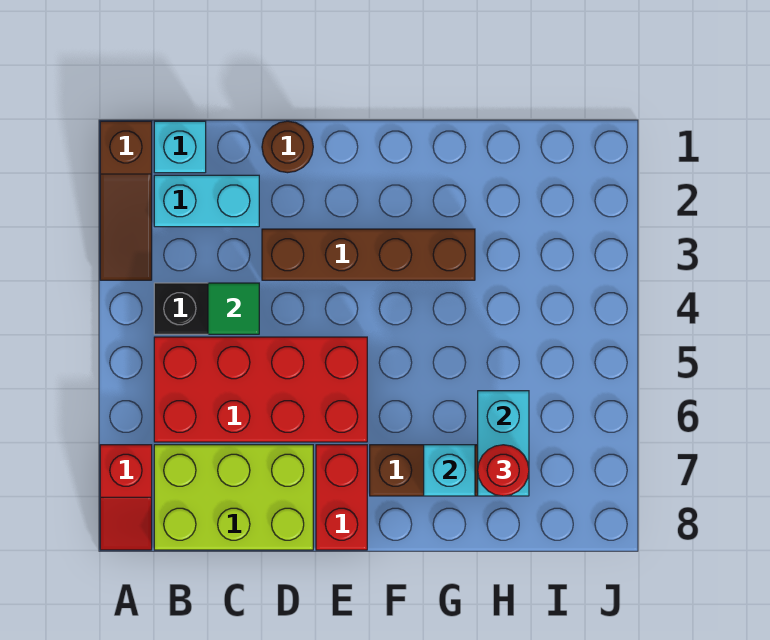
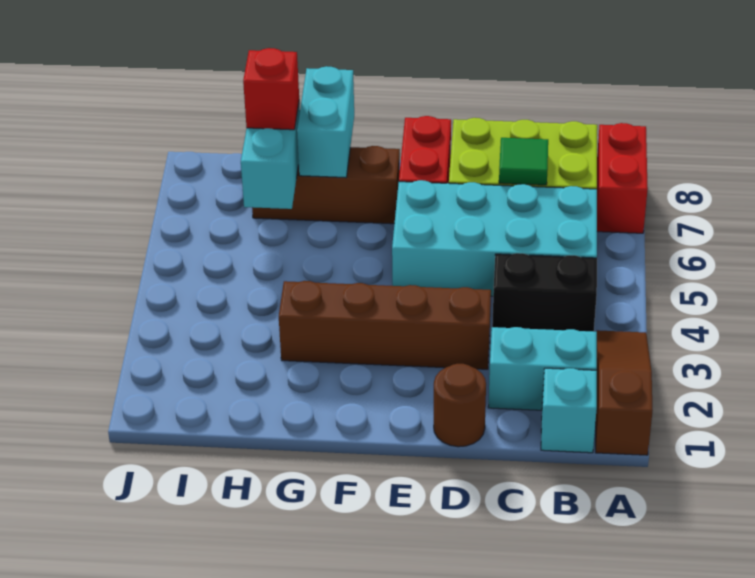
red 1x2 slope [100,445,152,550] -> red 1x2 brick [597,123,648,233]
red 2x4 brick [154,337,367,442] -> cyan 2x4 brick [392,180,597,296]
green 1x1 tile [208,283,259,334] -> green 1x1 tile moved to [499,138,548,185]
cyan 1x1 brick [424,445,475,496] -> cyan 1x2 brick [297,66,354,178]
red 1x1 round brick [478,445,529,496] -> red 1x1 brick [243,48,299,130]

